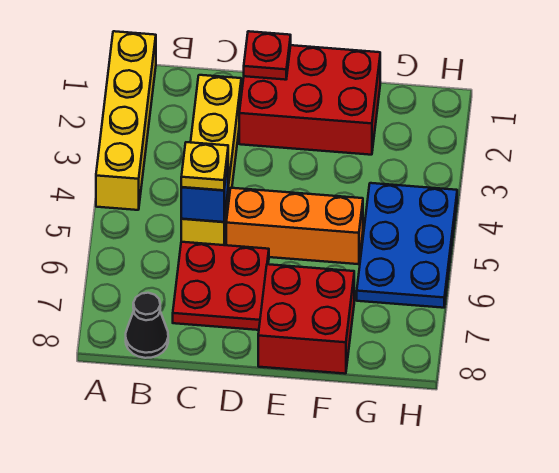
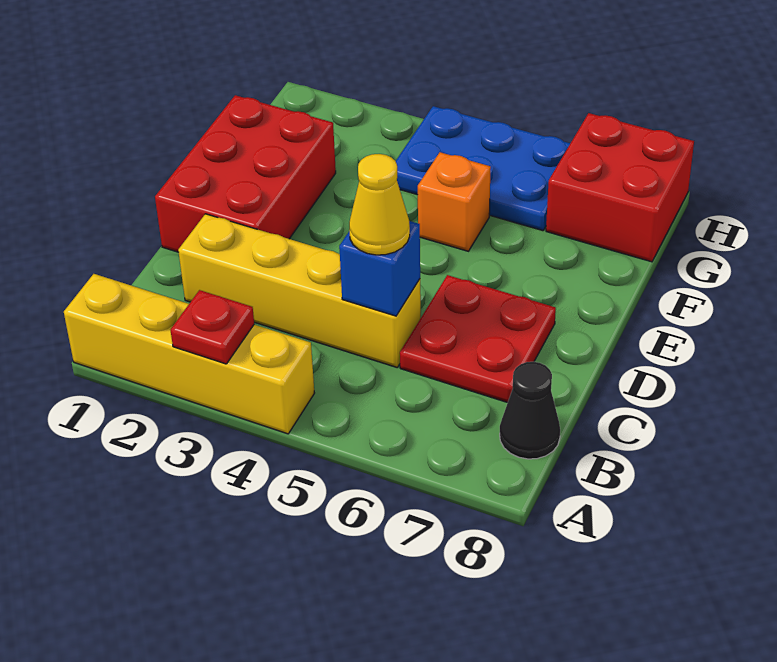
yellow 1x1 plate [181,142,228,190] -> yellow 1x1 cone [349,154,410,255]
red 1x1 plate [244,31,291,80] -> red 1x1 plate moved to [171,290,254,364]
orange 1x3 brick [226,188,363,264] -> orange 1x1 brick [418,152,491,251]
red 2x2 brick [258,264,354,374] -> red 2x2 brick moved to [546,113,694,262]

